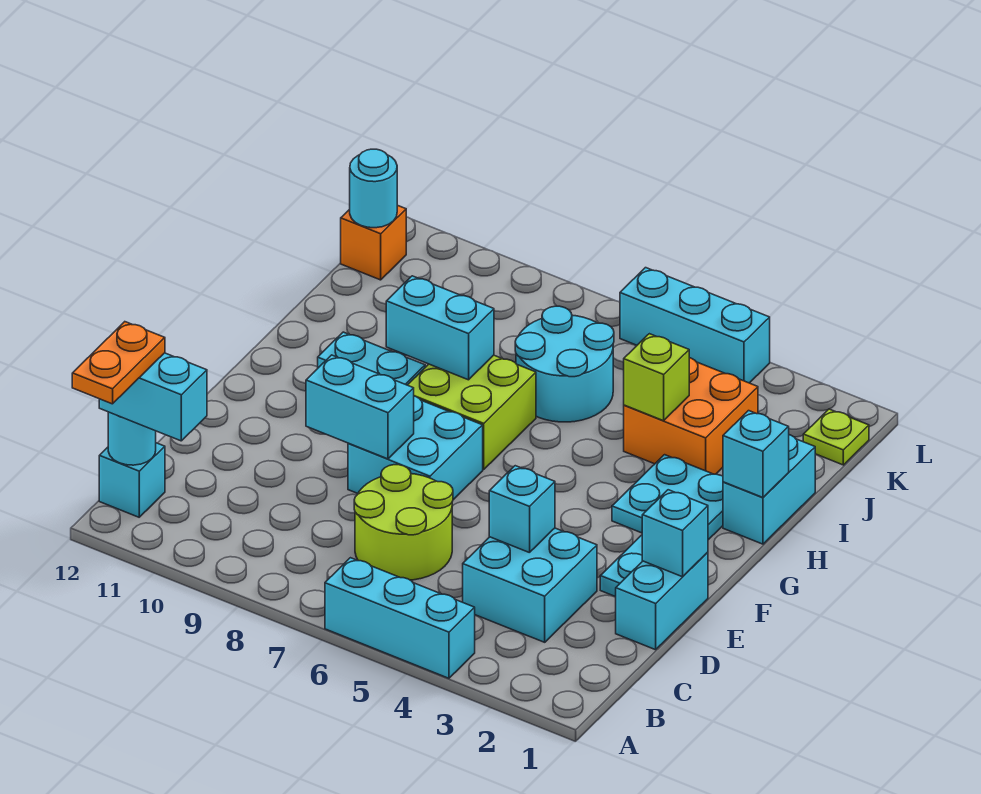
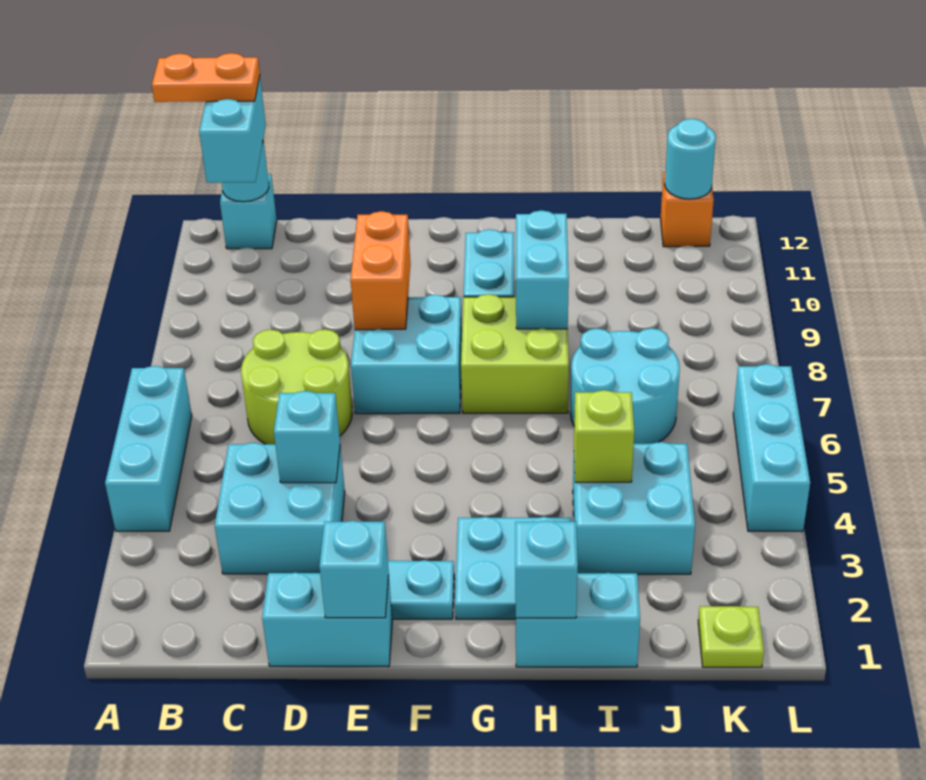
cyan 1x2 brick [306,355,414,459] -> orange 1x2 brick [351,211,410,330]
orange 2x2 brick [624,358,758,474] -> cyan 2x2 brick [573,442,695,574]

